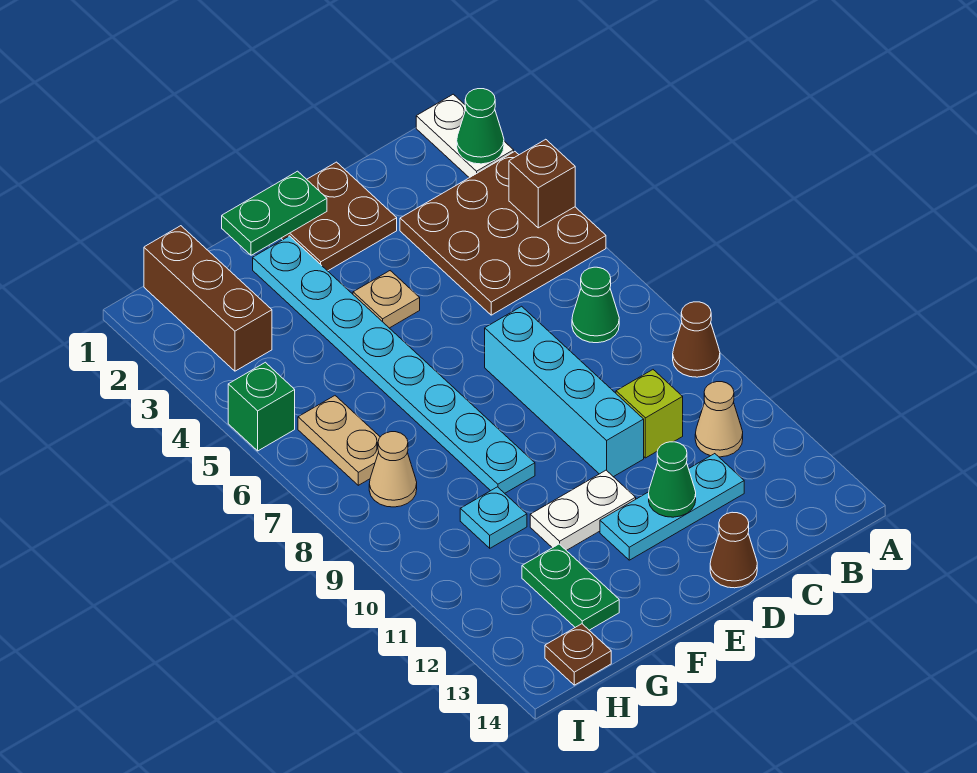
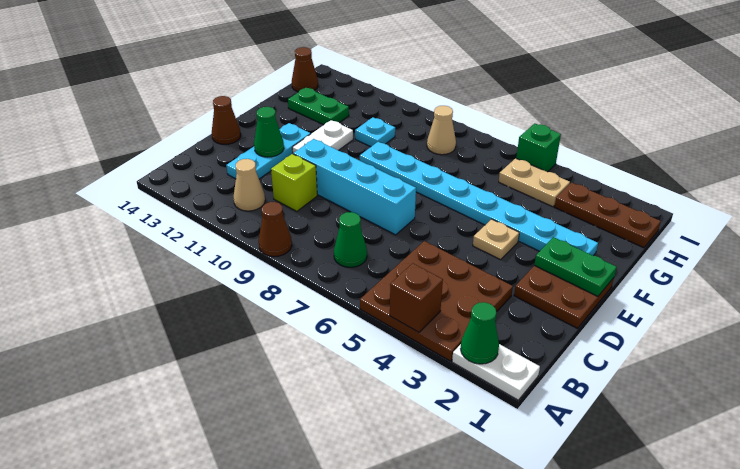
green 1x2 plate [222,171,327,255] -> green 1x2 plate turned to [534,237,617,296]
brown 1x3 brick [144,226,272,371] -> brown 1x3 plate [555,182,661,248]
tan 1x2 plate [298,396,380,485] -> tan 1x2 plate moved to [499,158,570,207]
brown 1x1 plate [545,624,611,685] -> brown 1x1 cone [292,47,318,92]

